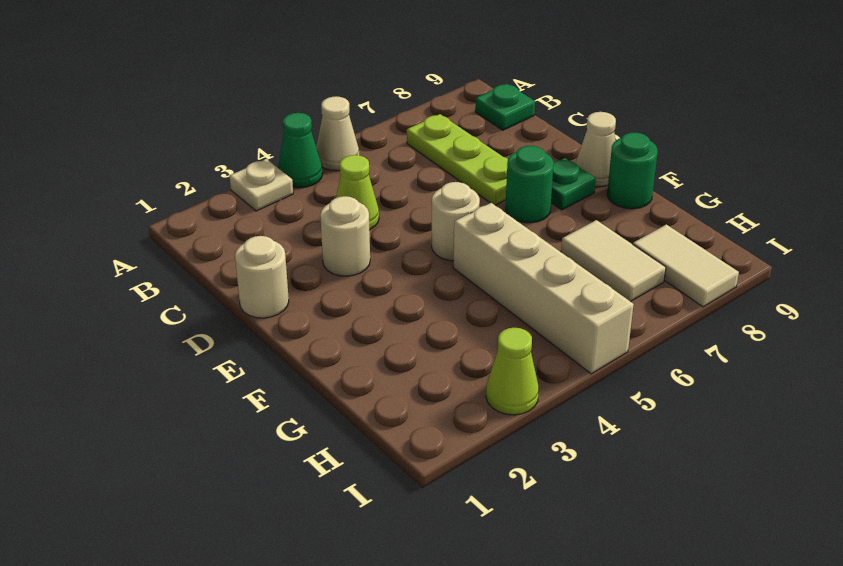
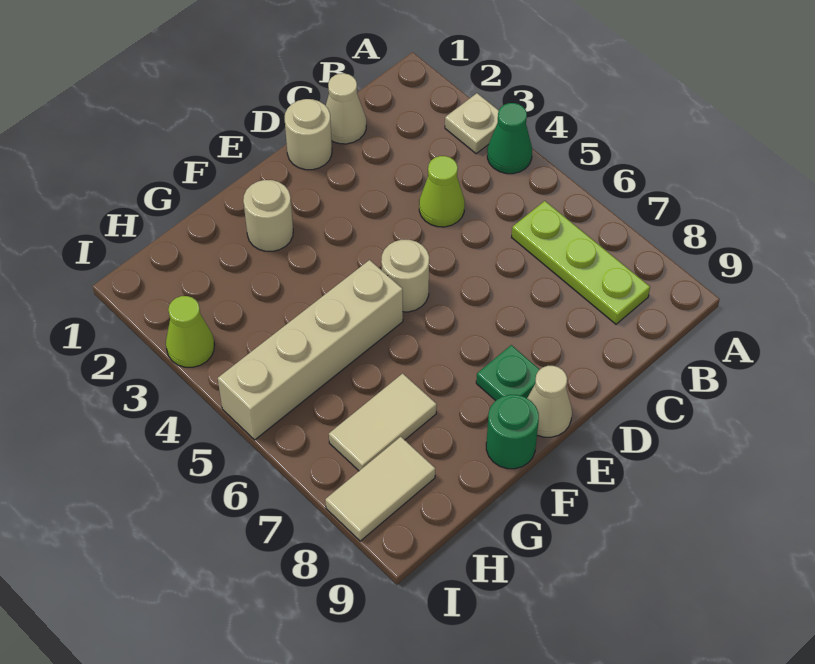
tan 1x1 cone [316,96,359,171] -> tan 1x1 cone moved to [326,73,366,144]
lime 1x3 plate [407,114,508,205] -> lime 1x3 plate turned to [512,201,650,324]
green 1x1 plate [475,84,535,130] -> none
tan 1x1 round brick [320,196,370,276] -> tan 1x1 round brick moved to [243,180,293,251]
green 1x1 round brick [505,146,554,223] -> none

